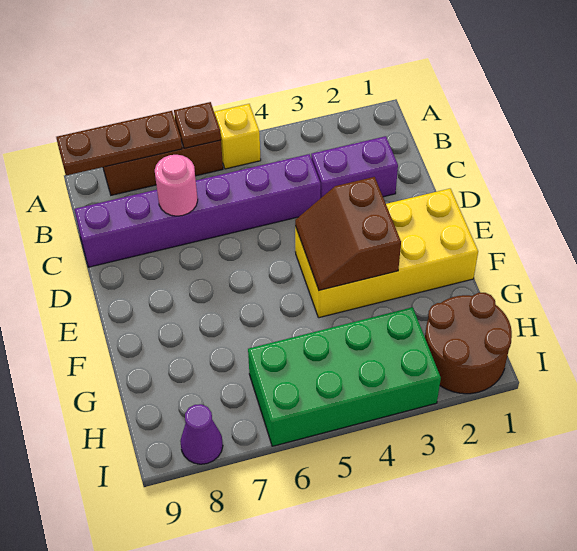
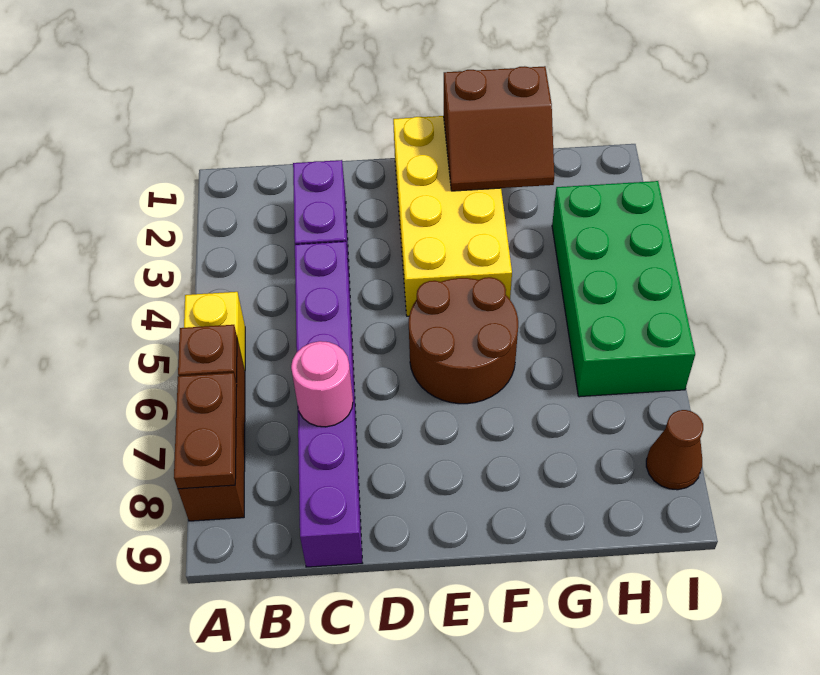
brown 1x3 plate [56,111,182,175] -> brown 1x2 plate [174,373,237,489]
brown 2x2 slope [295,177,401,290] -> brown 2x2 slope moved to [444,66,554,191]
brown 2x2 round brick [425,293,512,394] -> brown 2x2 round brick moved to [409,277,518,404]
purple 1x1 cone [180,404,223,464] -> brown 1x1 cone [646,410,703,490]

